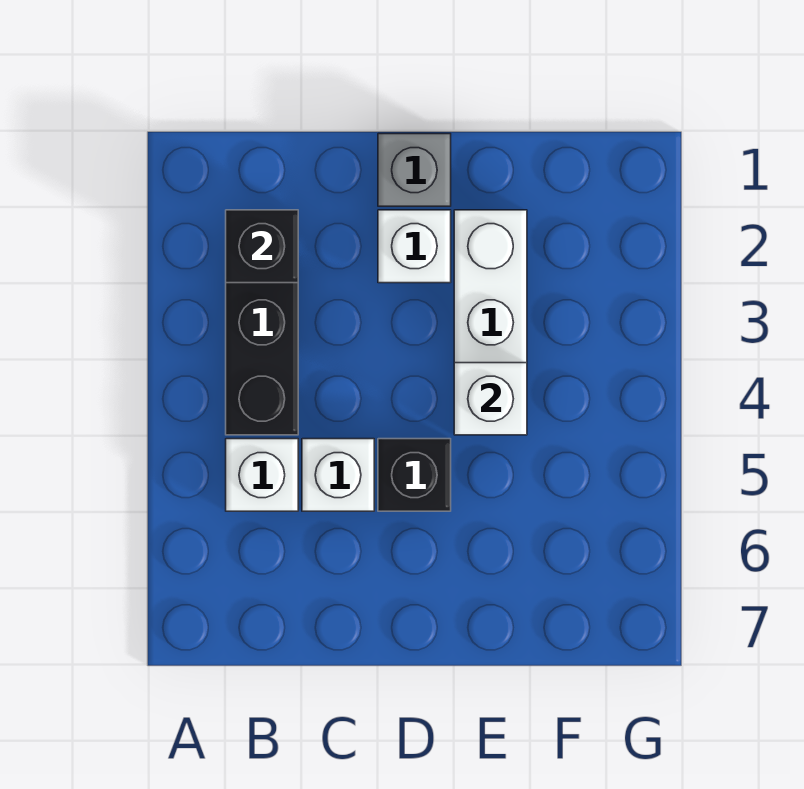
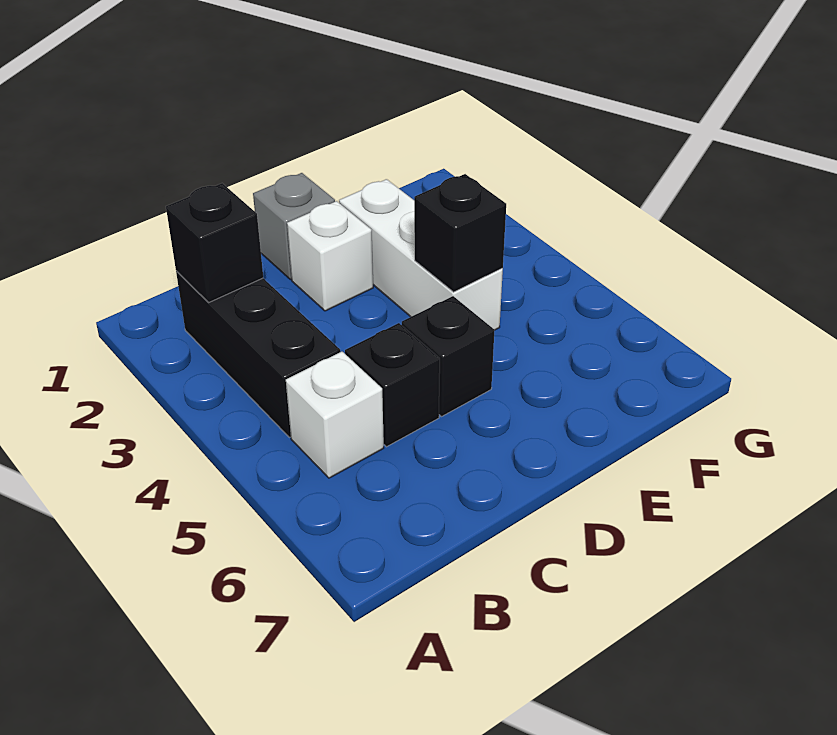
white 1x1 brick [302,439,374,511] -> black 1x1 brick [345,323,440,447]
white 1x1 brick [454,363,527,435] -> black 1x1 brick [414,174,506,292]

